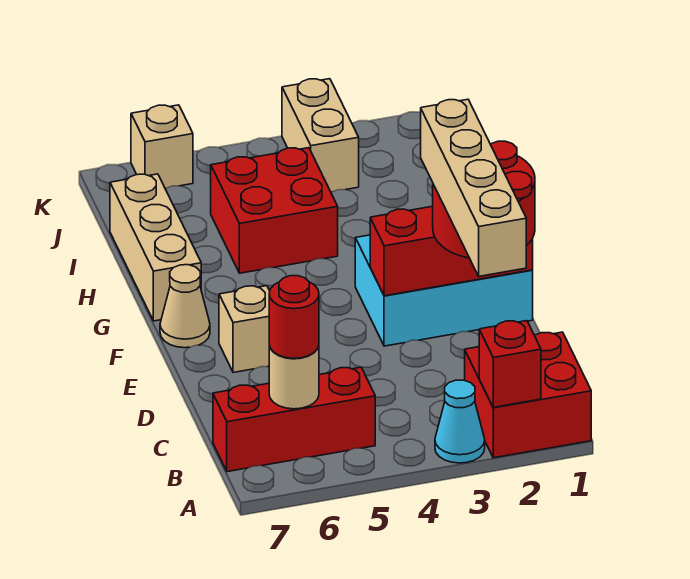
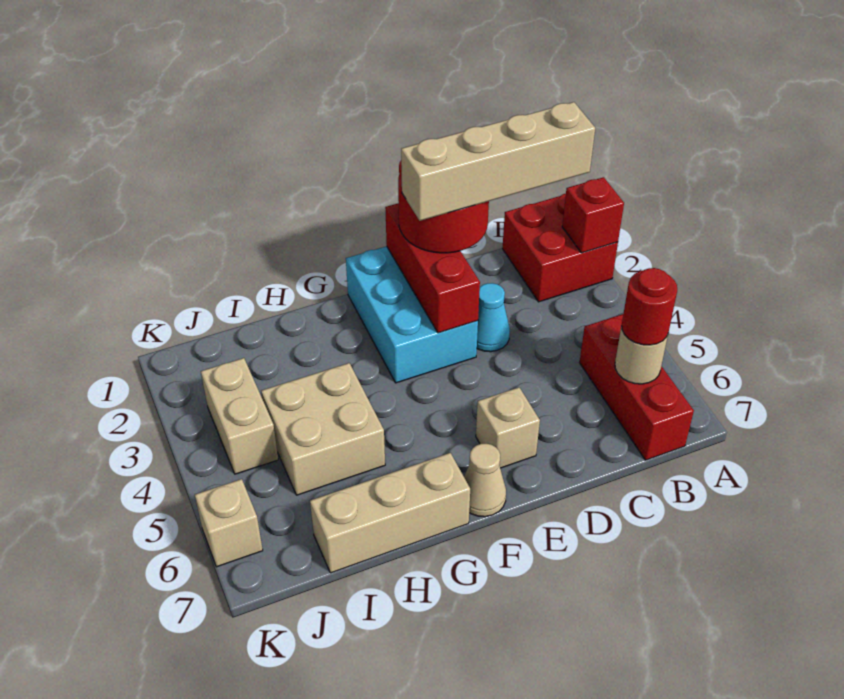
cyan 1x1 cone [435,380,485,463] -> cyan 1x1 cone moved to [477,283,510,352]
red 2x2 brick [211,148,338,273] -> tan 2x2 brick [261,363,385,495]
tan 1x2 brick [282,79,359,192] -> tan 1x2 brick turned to [201,358,278,474]

